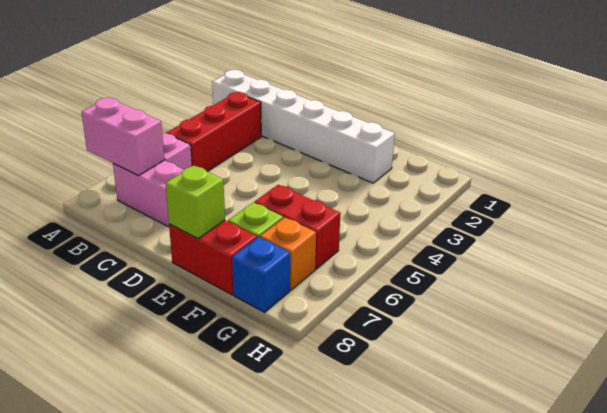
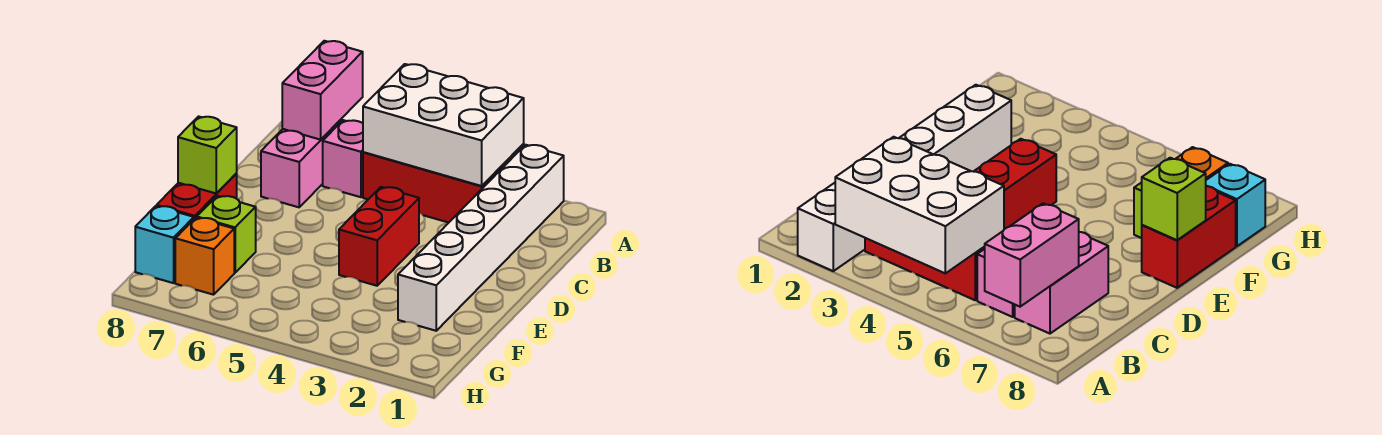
none -> white 2x3 brick [363,64,524,186]
red 1x2 brick [254,185,341,269] -> red 1x2 brick moved to [339,187,419,286]
blue 1x1 brick [232,237,290,312] -> cyan 1x1 brick [135,206,194,283]

